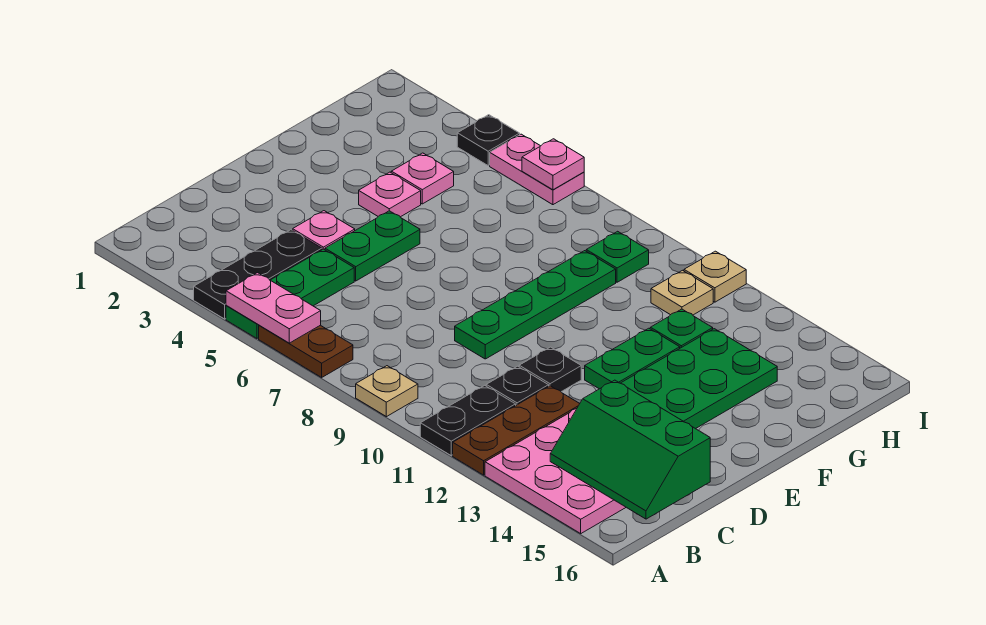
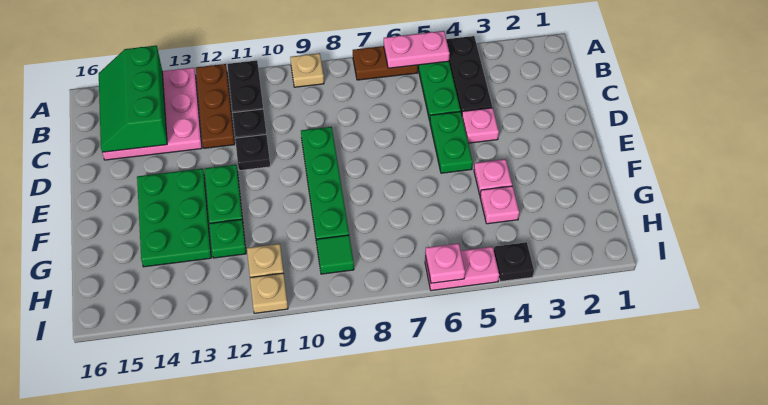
green 2x3 slope [550,380,710,519] -> green 2x3 slope turned to [99,46,167,152]
green 1x1 plate [586,231,649,282] -> green 1x1 tile [316,235,354,274]

